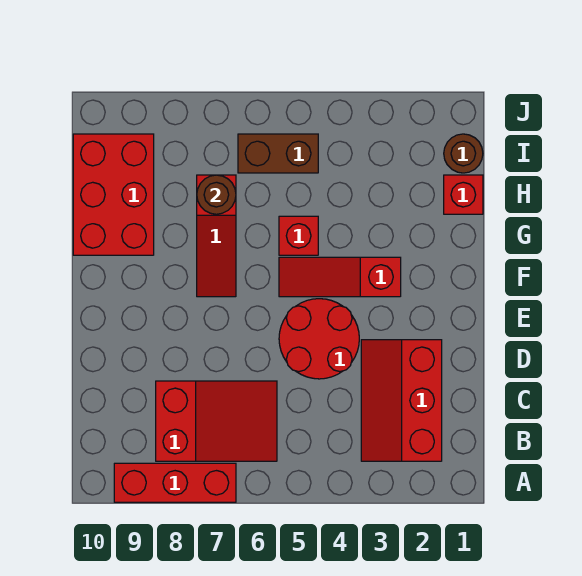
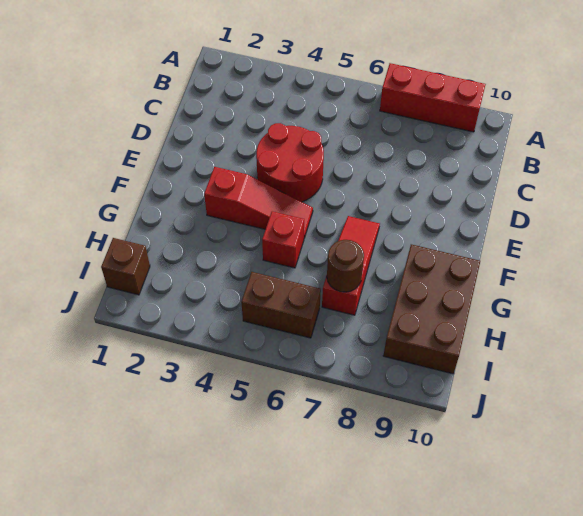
red 2x3 slope [361,340,442,461] -> none
red 2x3 slope [156,381,277,461] -> none
red 2x3 brick [73,134,154,255] -> brown 2x3 brick [383,244,480,374]
red 1x1 brick [444,175,483,214] -> none
brown 1x1 round brick [444,134,483,173] -> brown 1x1 brick [101,238,150,295]

